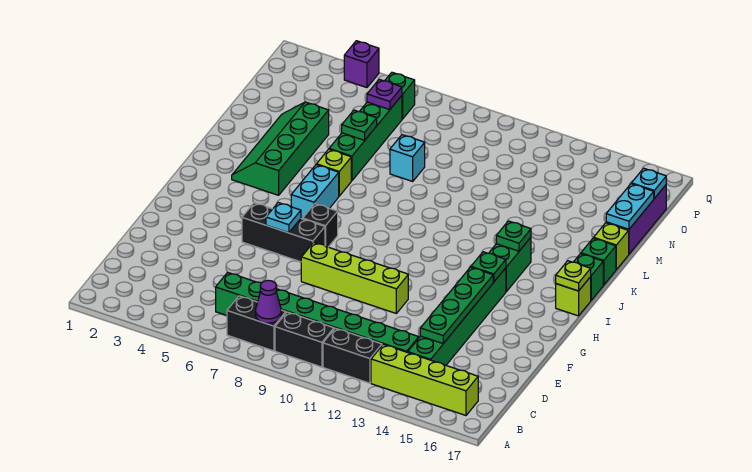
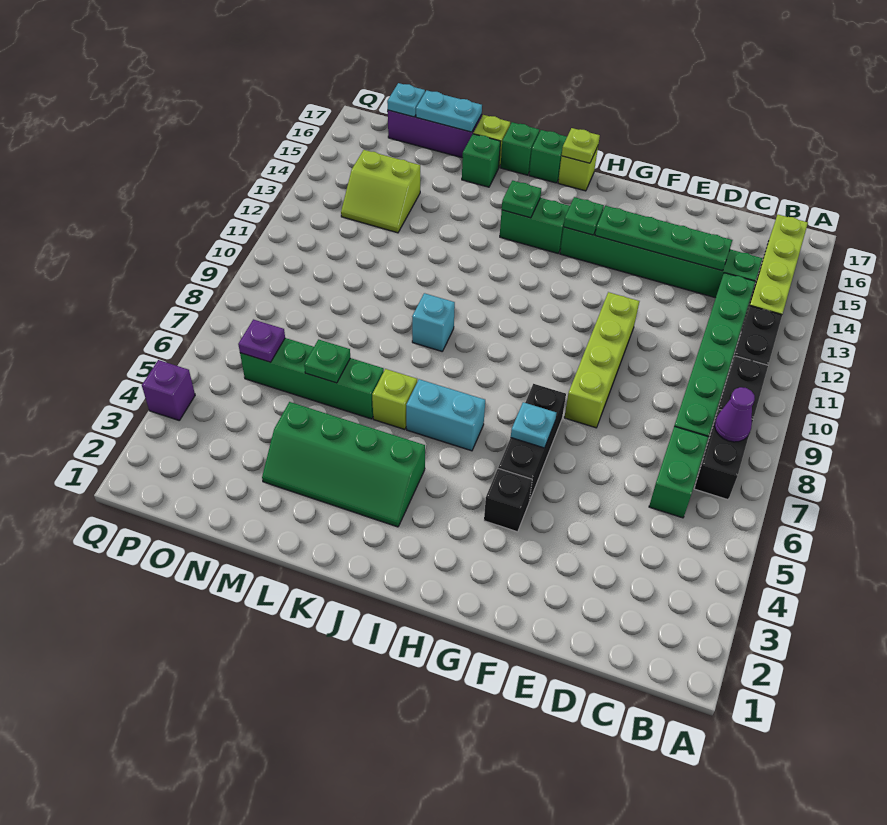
black 1x1 brick [303,204,338,247] -> black 1x1 brick moved to [484,469,532,532]
cyan 1x1 brick [390,135,425,181] -> cyan 1x1 brick moved to [412,293,455,351]
none -> lime 2x2 slope [341,150,420,233]
green 1x1 brick [385,72,415,119] -> green 1x1 brick moved to [462,134,500,187]

